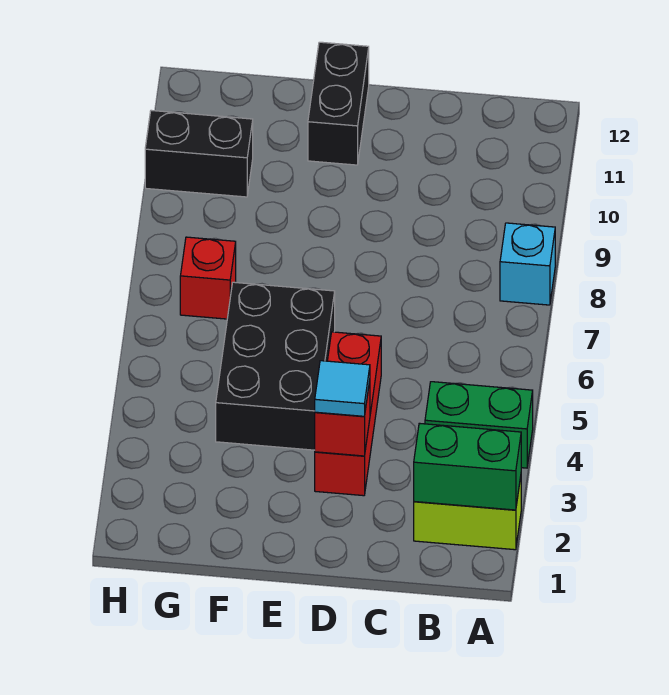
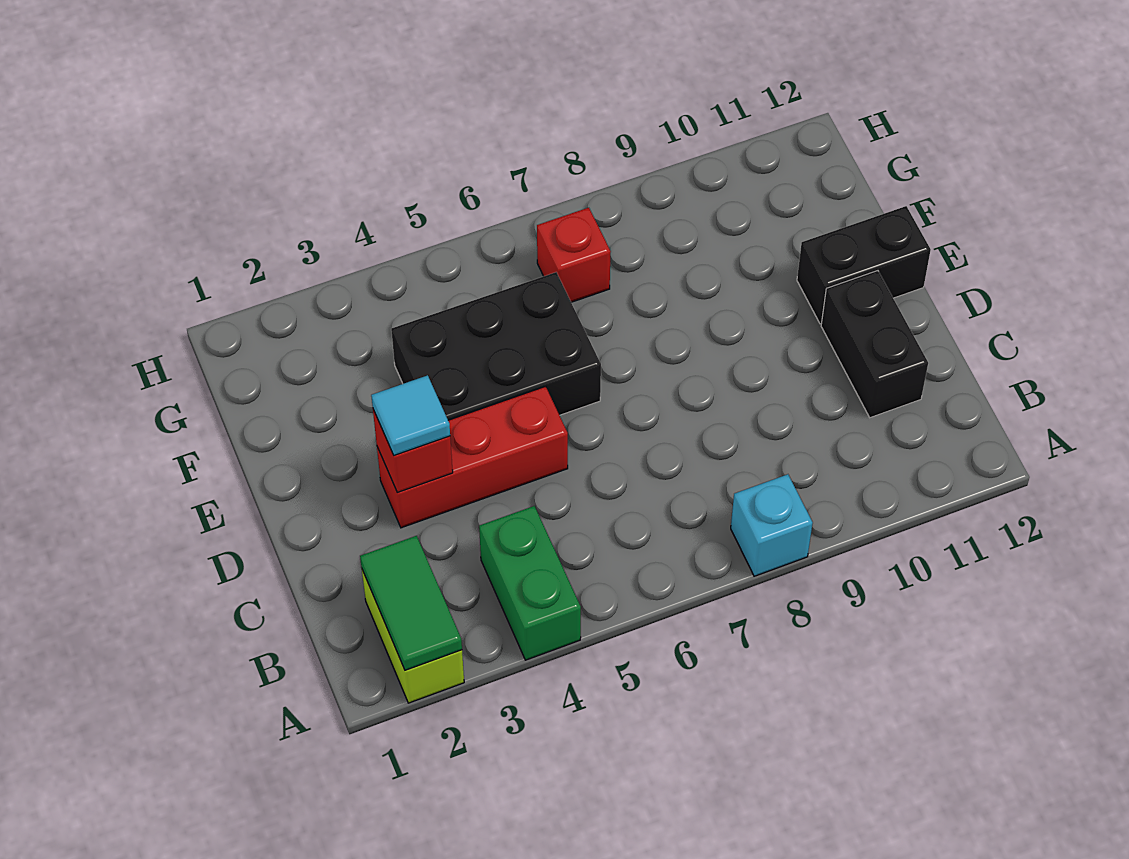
green 1x2 brick [414,423,521,510] -> green 1x2 tile [360,536,462,670]
black 1x2 brick [145,110,253,197] -> black 1x2 brick moved to [821,271,928,418]

